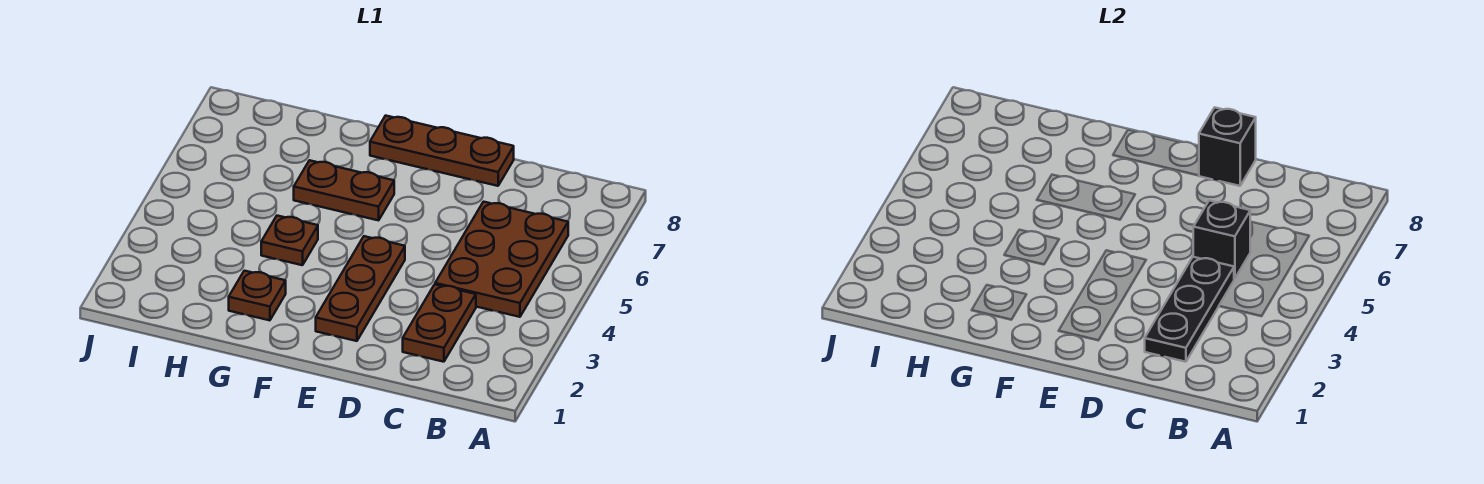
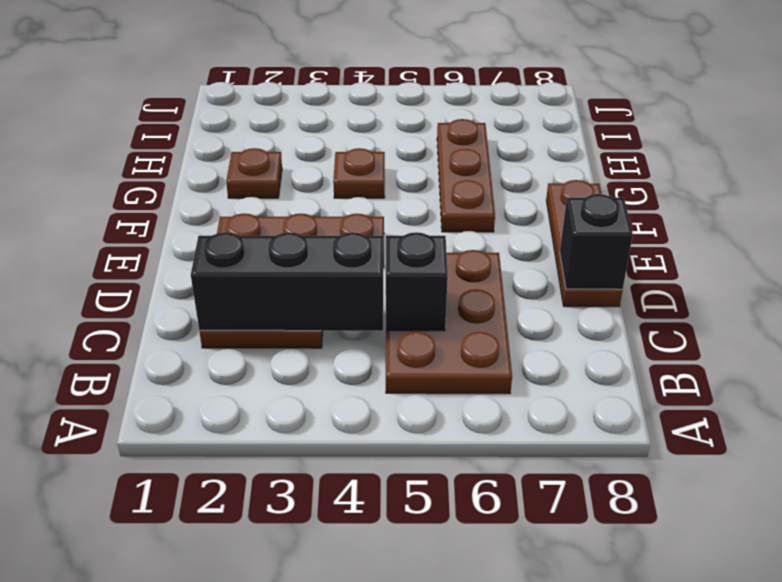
brown 2x3 plate [435,202,568,317] -> brown 2x3 plate turned to [386,250,512,394]
black 1x3 plate [1145,257,1234,362] -> black 1x3 brick [191,232,383,331]
brown 1x2 plate [294,160,394,220] -> brown 1x3 plate [437,119,495,232]

